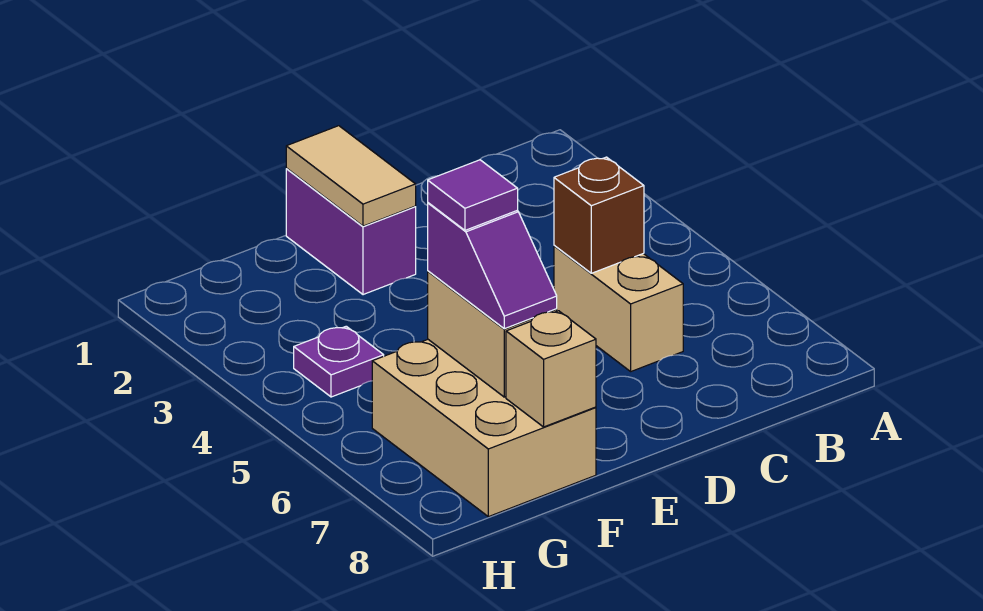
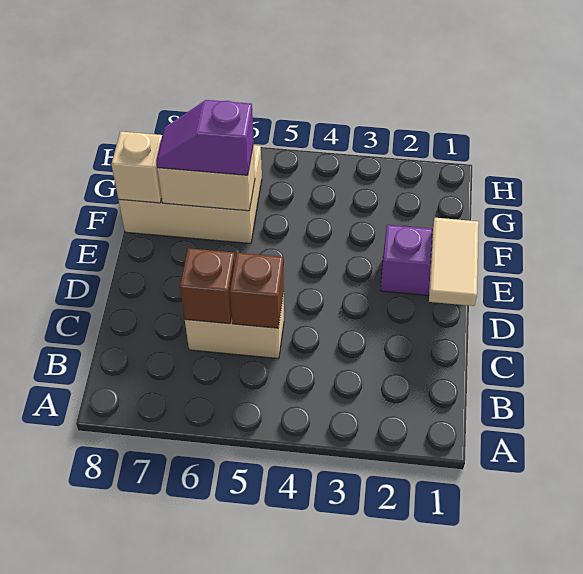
none -> brown 1x1 brick [180,248,235,324]
tan 1x2 tile [286,126,416,226] -> tan 1x2 tile turned to [429,218,479,306]
purple 1x1 tile [428,160,518,230] -> none
purple 1x1 plate [294,326,384,397] -> none

